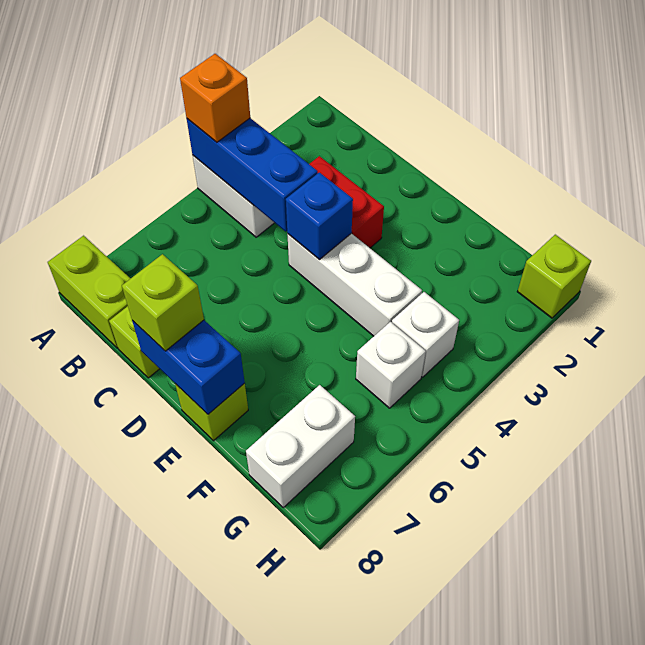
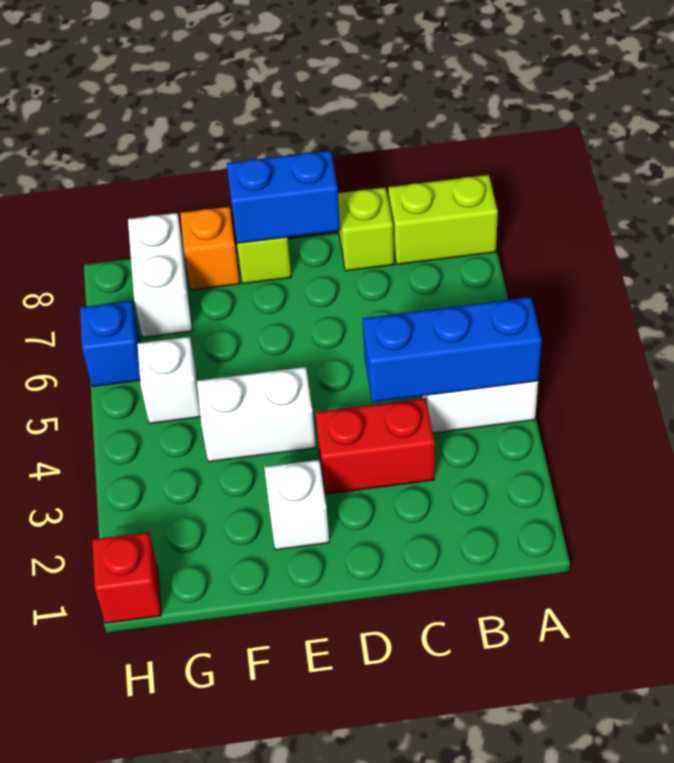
orange 1x1 brick [180,54,250,142] -> orange 1x1 brick moved to [180,206,240,290]
white 1x3 brick [287,233,422,336] -> white 1x2 brick [197,367,316,462]
blue 1x1 brick [286,172,353,260] -> blue 1x1 brick moved to [80,301,140,386]
lime 1x1 brick [122,254,204,351] -> none
white 1x1 brick [392,292,459,377] -> white 1x1 brick moved to [264,460,329,550]
lime 1x1 brick [517,235,591,318] -> red 1x1 brick [92,532,161,623]

